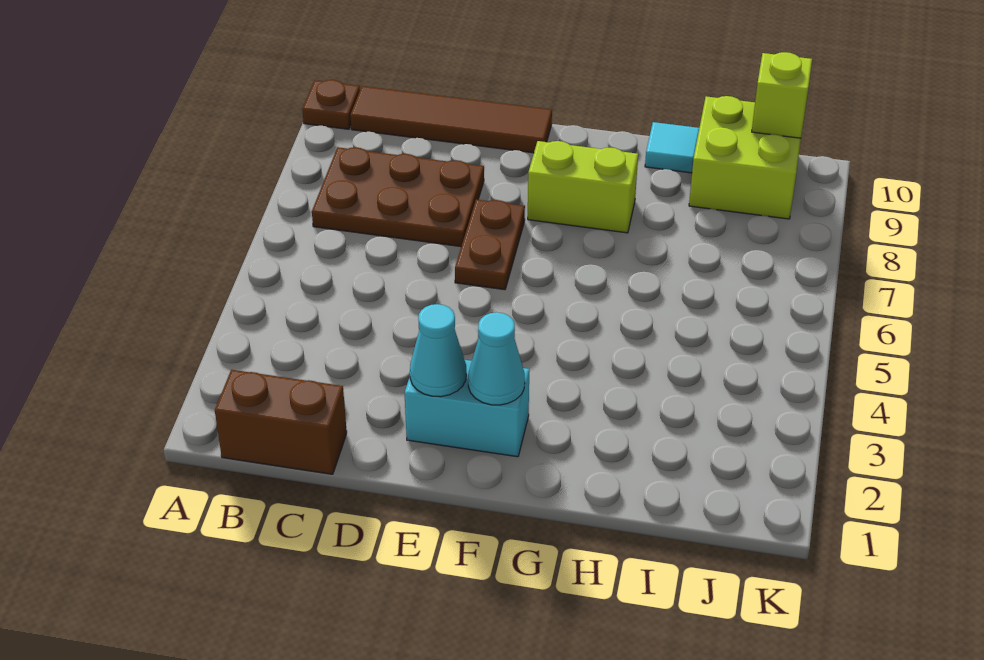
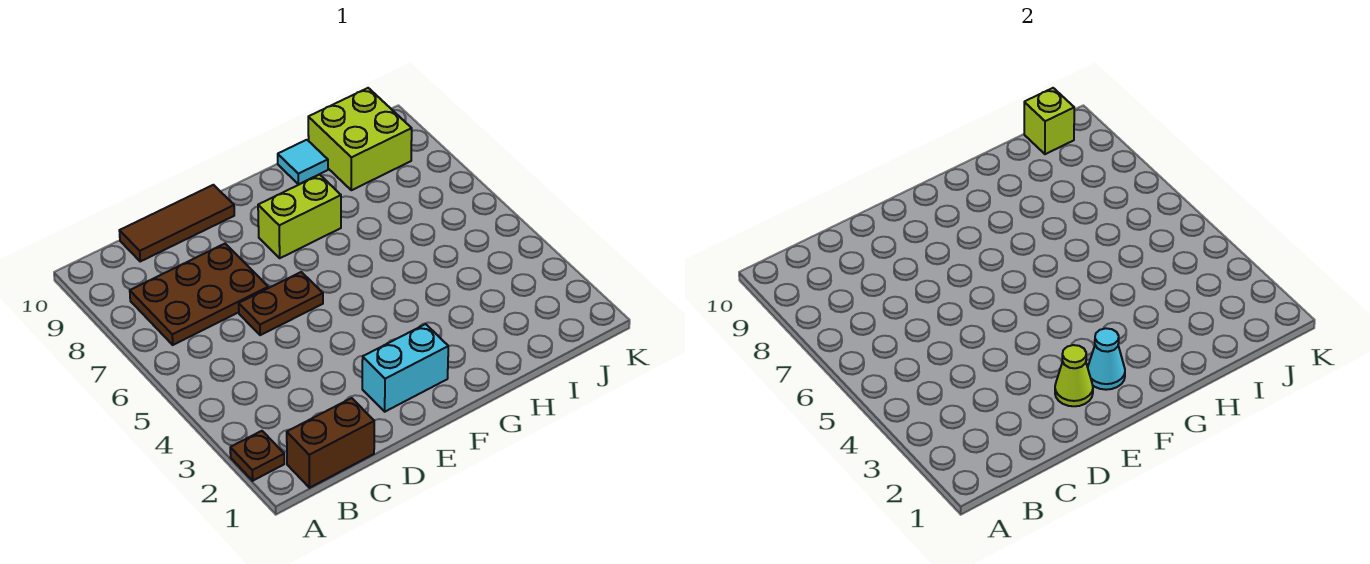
brown 1x1 plate [302,80,360,129] -> brown 1x1 plate moved to [230,431,284,481]
brown 1x4 tile [350,86,552,153] -> brown 1x3 tile [119,185,234,261]
cyan 1x1 cone [410,304,466,397] -> lime 1x1 cone [1055,345,1093,406]
brown 1x2 plate [455,199,525,290] -> brown 1x2 plate turned to [239,272,323,335]

